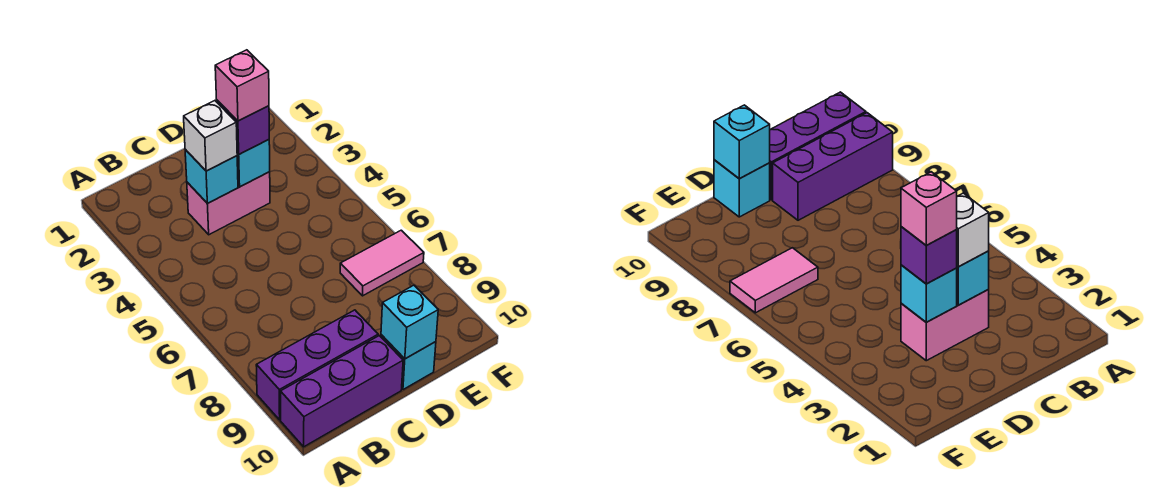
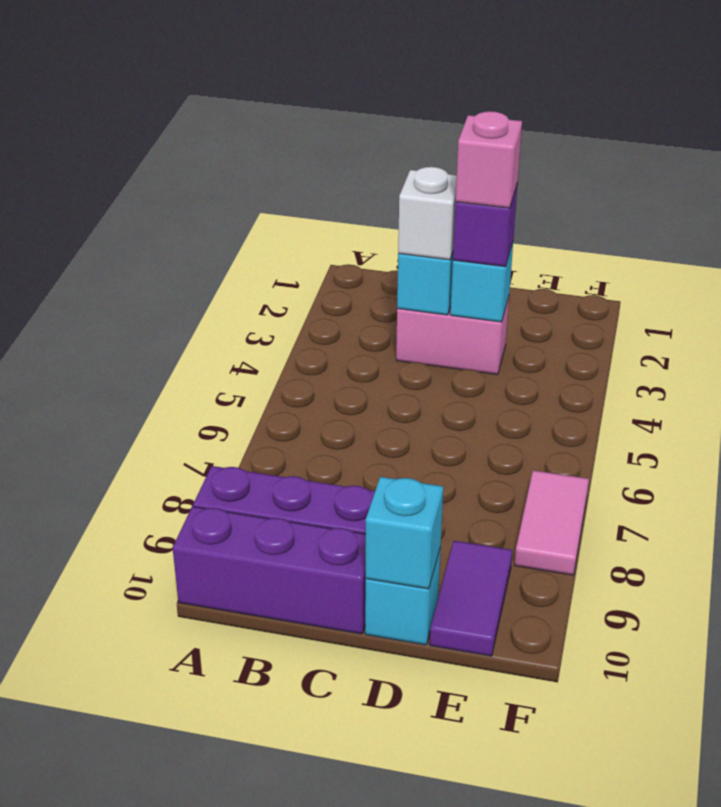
pink 1x2 tile [340,230,424,296] -> pink 1x2 tile turned to [514,470,589,575]
none -> purple 1x2 tile [430,541,512,656]

